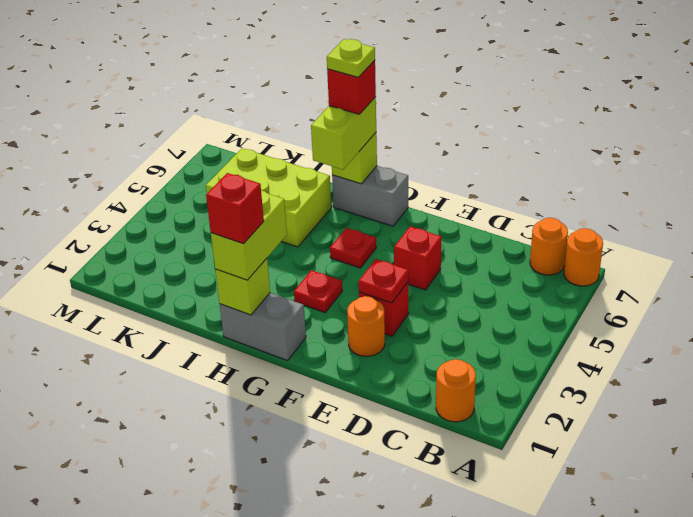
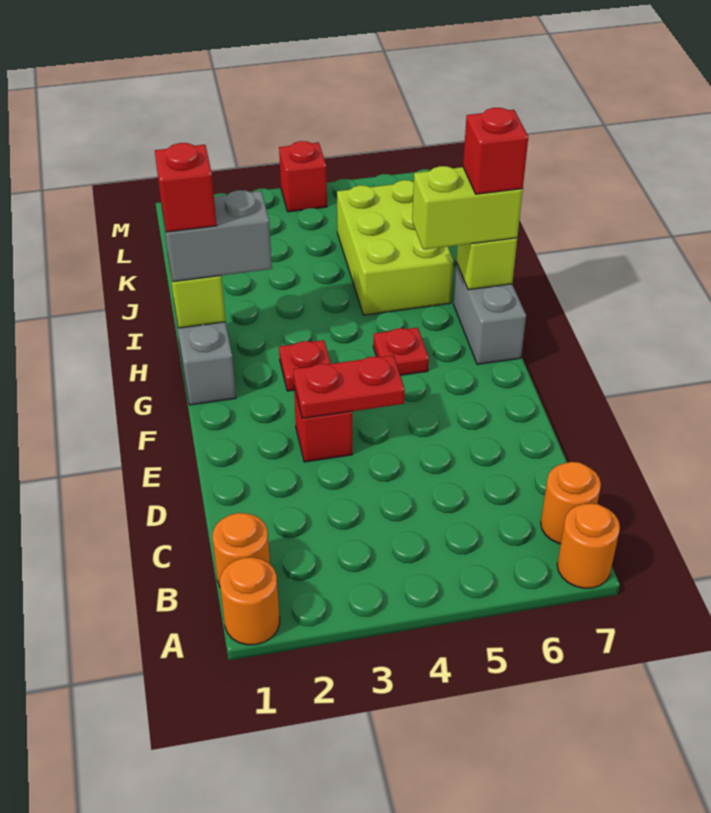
orange 1x1 round brick [347,296,385,356] -> orange 1x1 round brick moved to [220,557,280,645]
red 1x1 plate [359,259,408,303] -> red 1x2 plate [293,355,405,418]
red 1x1 brick [394,227,441,290] -> red 1x1 brick moved to [279,141,327,212]
lime 1x2 brick [211,191,287,280] -> grey 1x2 brick [162,190,272,282]
lime 1x1 plate [327,39,375,77] -> none

